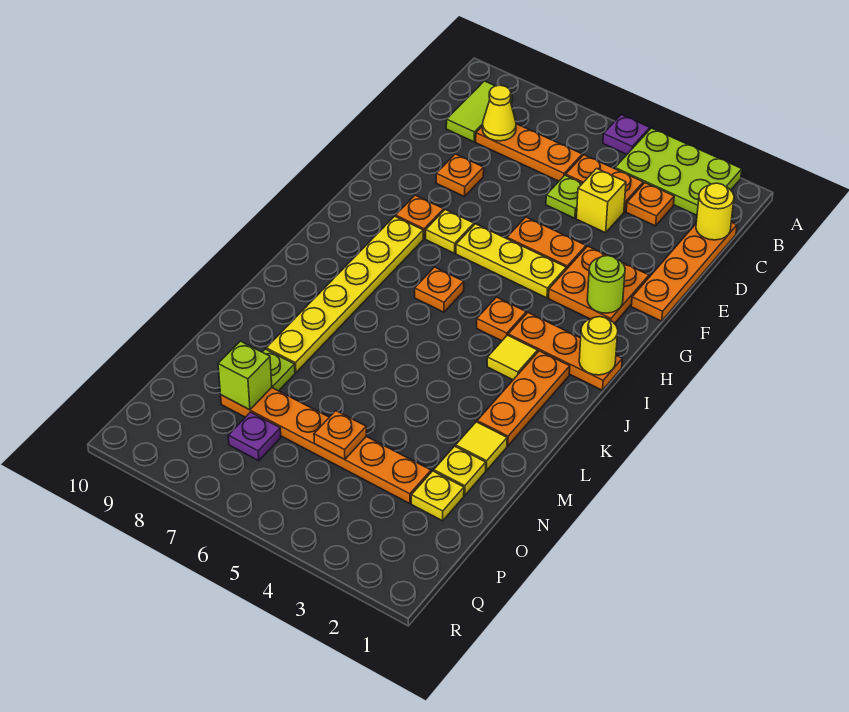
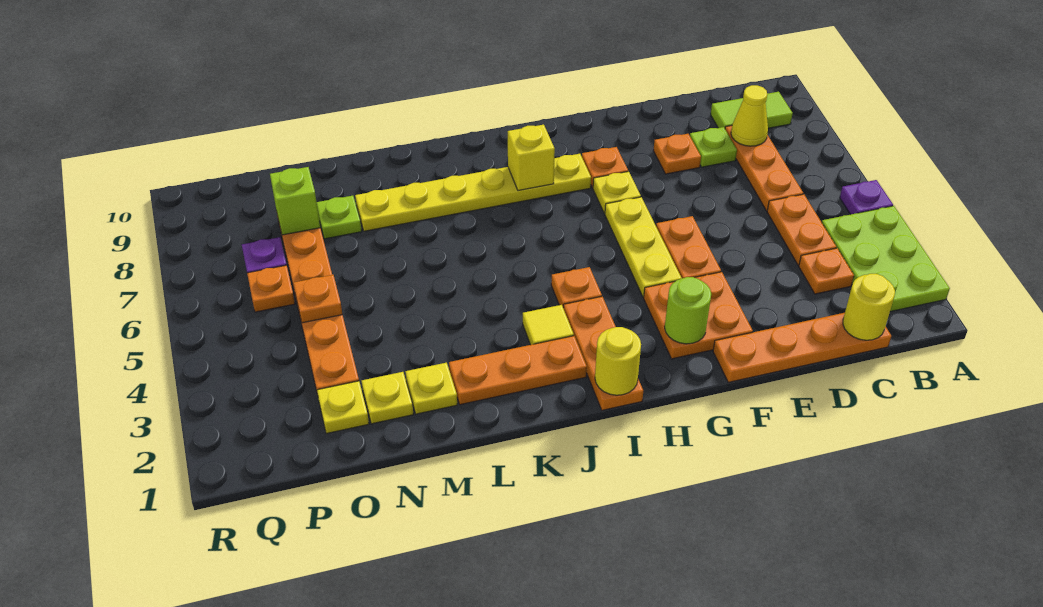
yellow 1x1 brick [576,168,626,233] -> yellow 1x1 brick moved to [508,125,555,191]
lime 1x1 plate [546,175,582,218] -> lime 1x1 plate moved to [690,127,737,167]
orange 1x1 plate [415,267,464,312] -> orange 1x1 plate moved to [247,265,295,312]
yellow 1x1 tile [456,422,507,471] -> yellow 1x1 plate [405,363,457,414]

